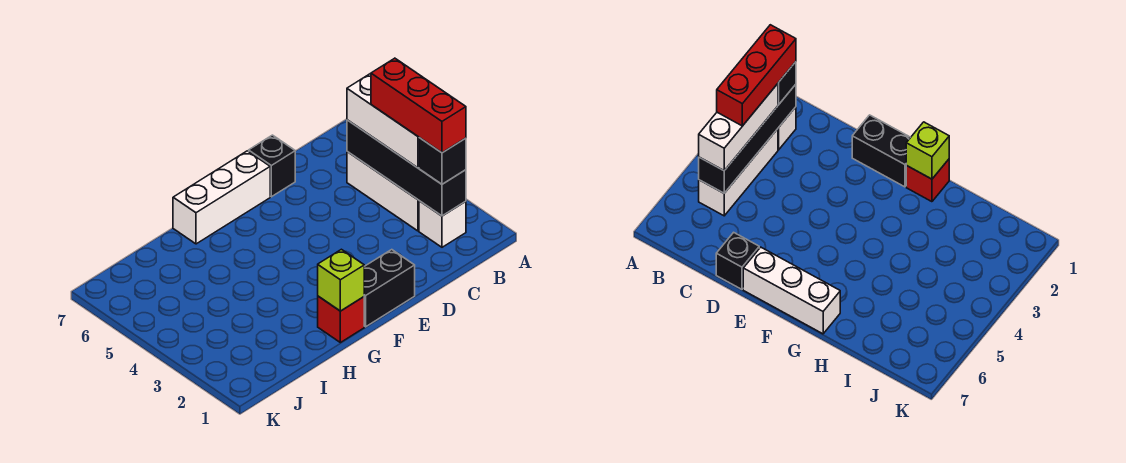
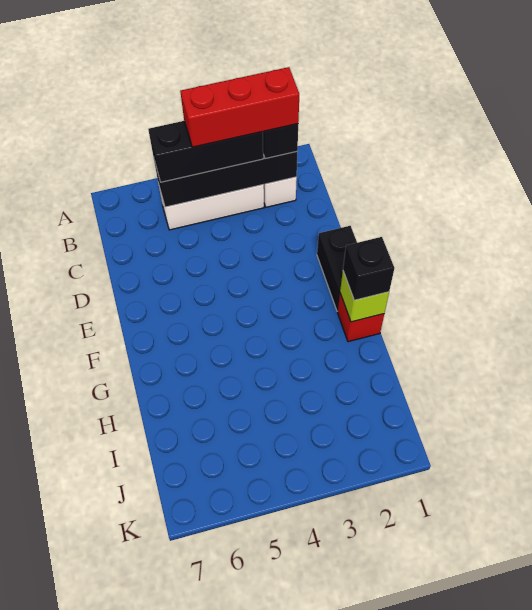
white 1x3 brick [347,73,419,168] -> black 1x3 brick [148,121,263,182]
black 1x1 brick [249,135,295,197] -> black 1x1 brick moved to [343,237,394,300]
white 1x3 brick [173,151,270,244] -> none

